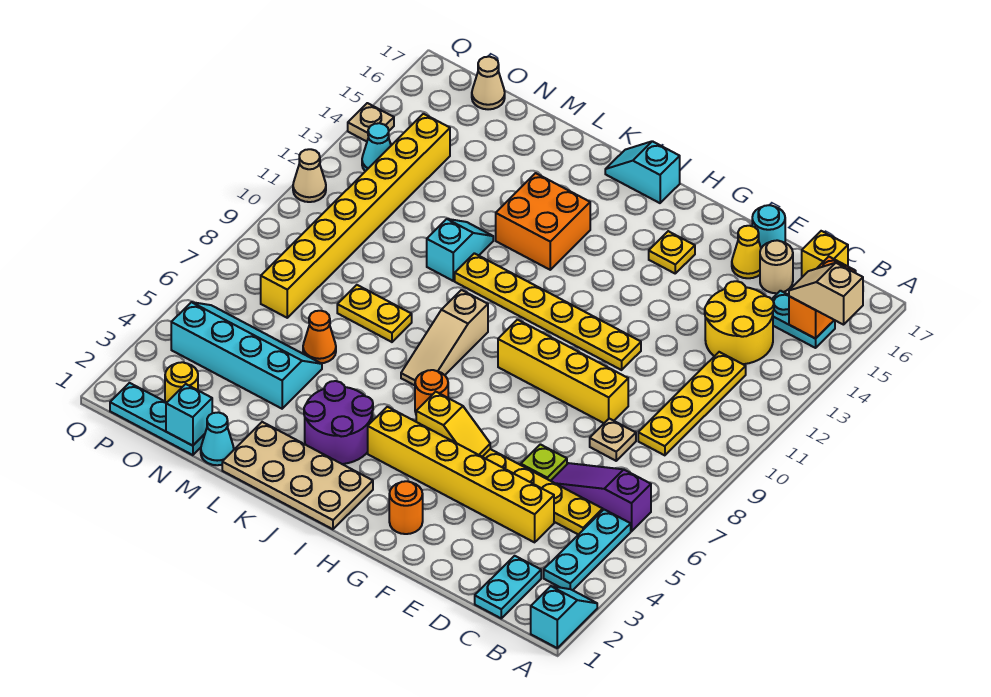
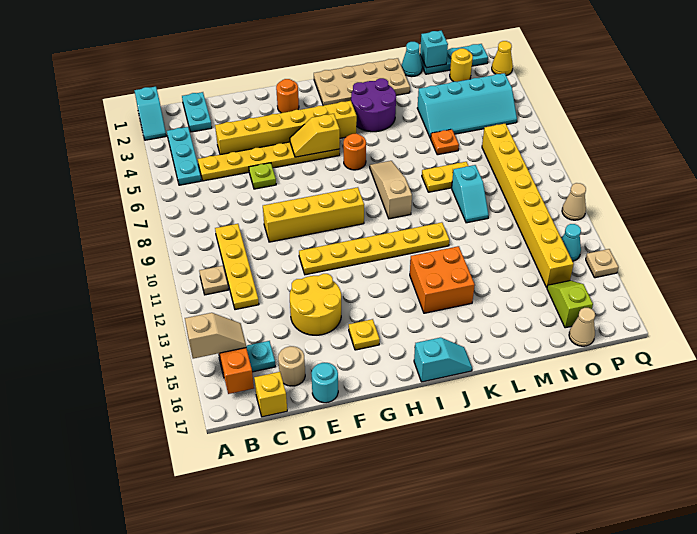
purple 1x3 slope [551,463,651,531] -> none
yellow 2x2 round brick [705,281,774,364] -> yellow 2x2 round brick moved to [290,274,341,335]
tan 1x1 plate [590,419,636,461] -> tan 1x1 plate moved to [199,266,228,295]
yellow 1x1 cone [732,226,761,278] -> yellow 1x1 cone moved to [492,41,513,76]
cyan 1x2 slope [427,219,493,281] -> cyan 1x2 slope moved to [452,165,489,223]
orange 1x1 cone [303,311,336,363] -> orange 1x1 plate [430,129,459,155]
none -> lime 1x2 slope [547,281,593,328]

